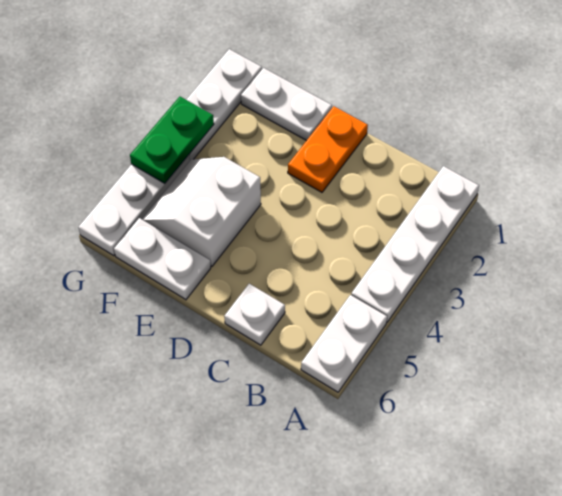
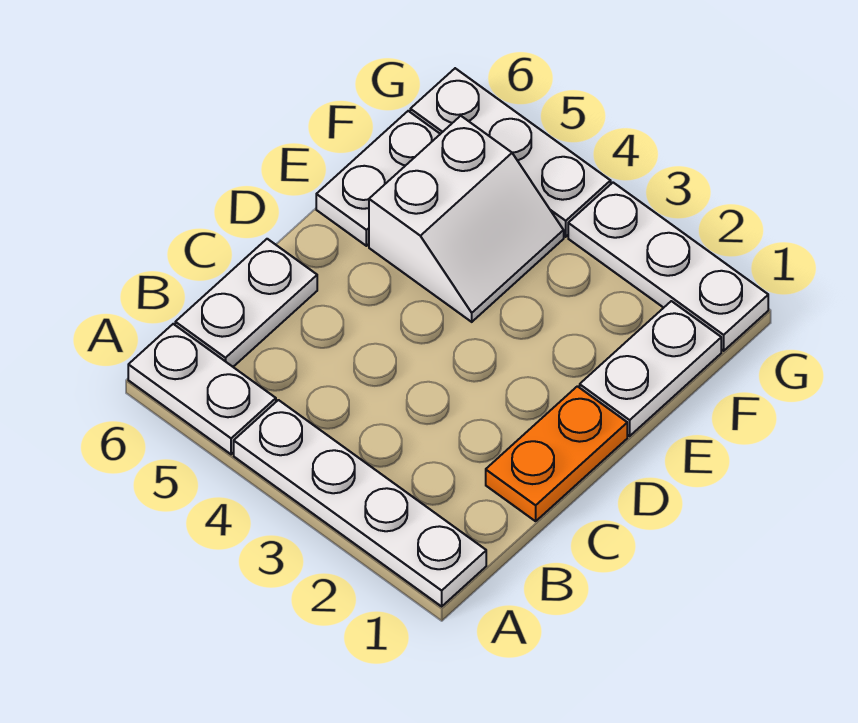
white 1x1 plate [224,284,285,345] -> white 1x2 plate [175,239,317,367]
orange 1x2 plate [288,106,368,192] -> orange 1x2 plate turned to [486,386,627,521]
white 2x2 slope [142,157,261,266] -> white 2x2 slope turned to [369,116,564,322]
green 1x2 plate [130,97,214,183] -> none

